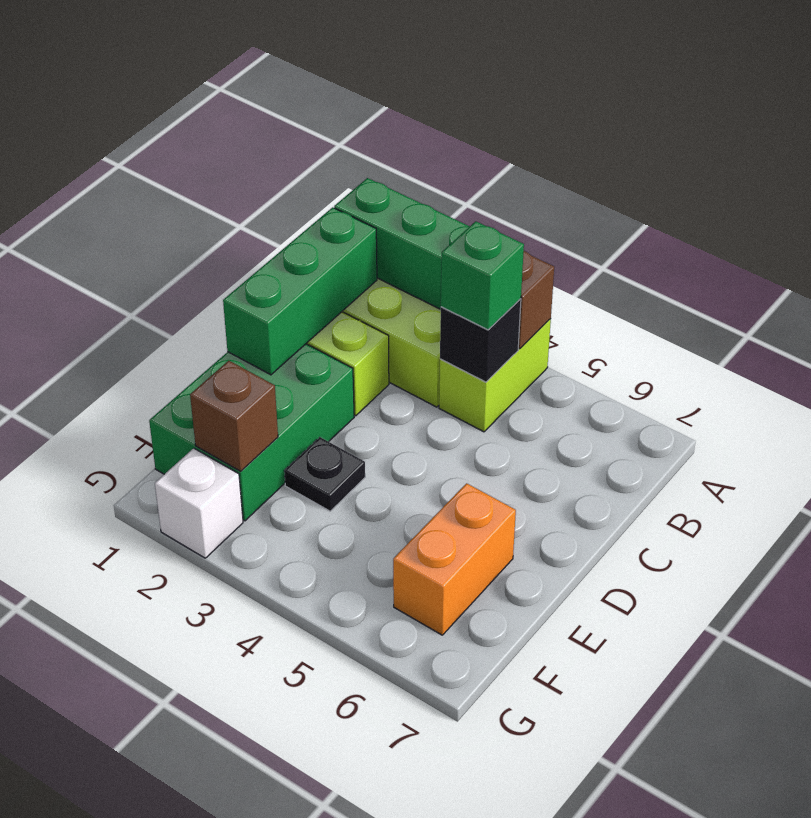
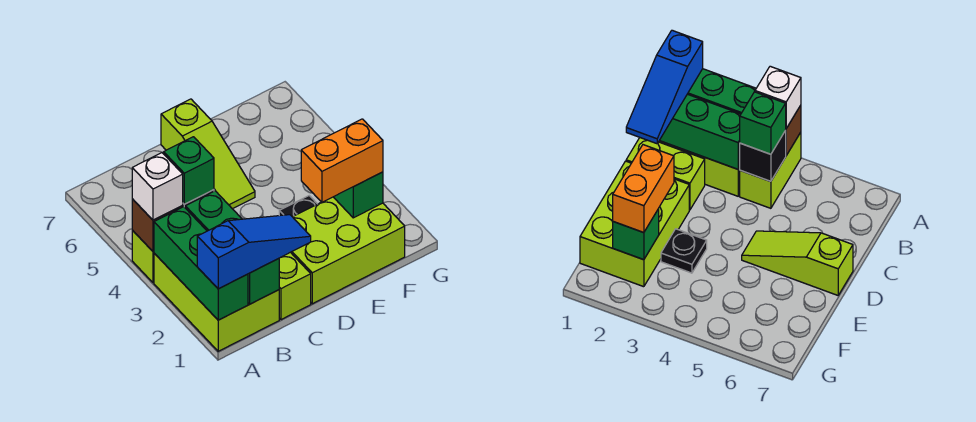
none -> blue 1x3 slope [197,215,311,289]
green 1x3 brick [223,207,377,375] -> green 1x3 brick turned to [185,191,279,304]
green 2x3 brick [149,344,354,521] -> lime 2x3 brick [291,197,405,304]
none -> lime 1x3 slope [161,99,255,209]
orange 1x2 brick [393,483,516,635] -> orange 1x2 brick moved to [301,119,383,202]
brown 1x1 brick [190,361,278,471] -> green 1x1 brick [334,172,383,218]
white 1x1 brick [155,448,243,558] -> white 1x1 brick moved to [132,153,183,220]

